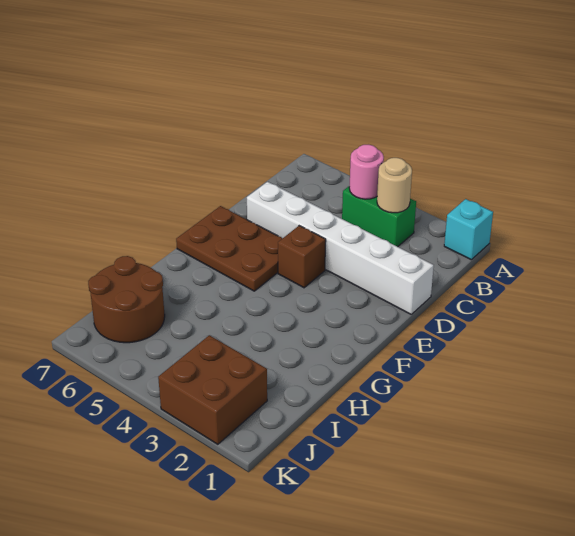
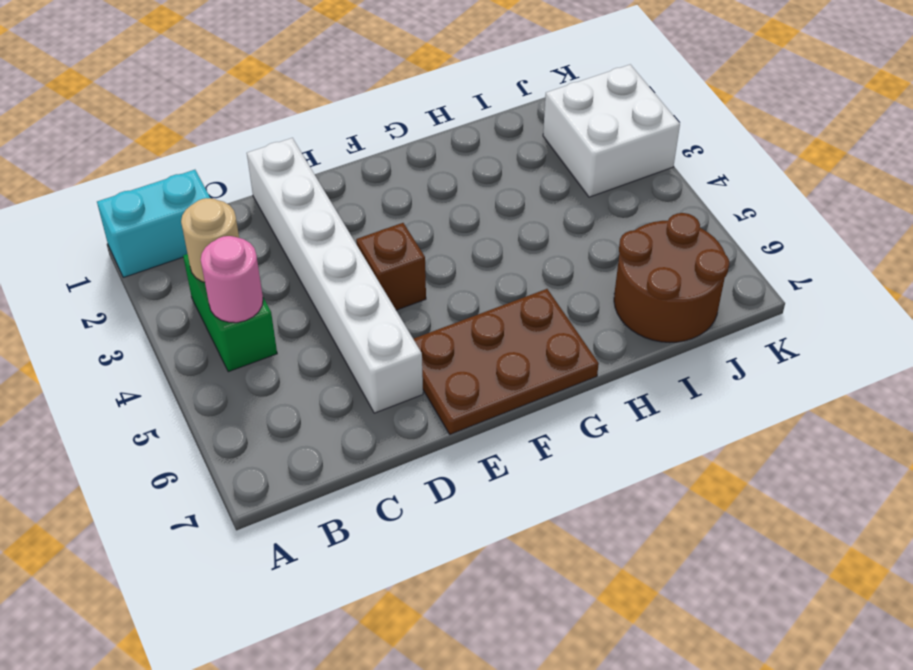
cyan 1x1 brick [444,199,493,260] -> cyan 1x2 brick [97,170,210,277]
brown 2x3 plate [176,206,282,291] -> brown 2x3 plate turned to [414,289,599,434]
brown 2x2 brick [158,335,267,444] -> white 2x2 brick [543,65,680,197]

